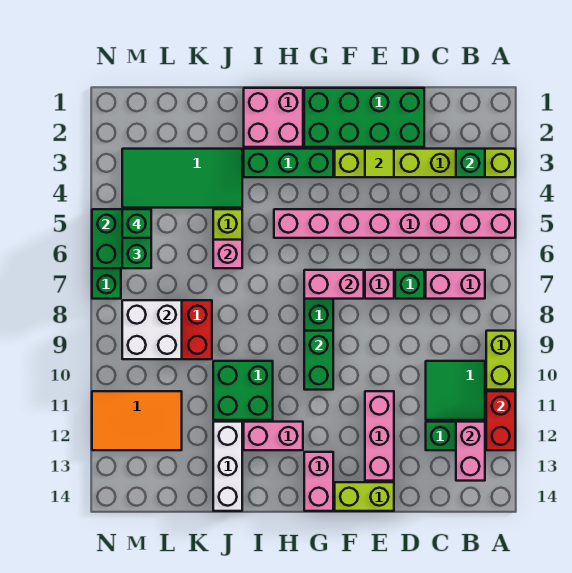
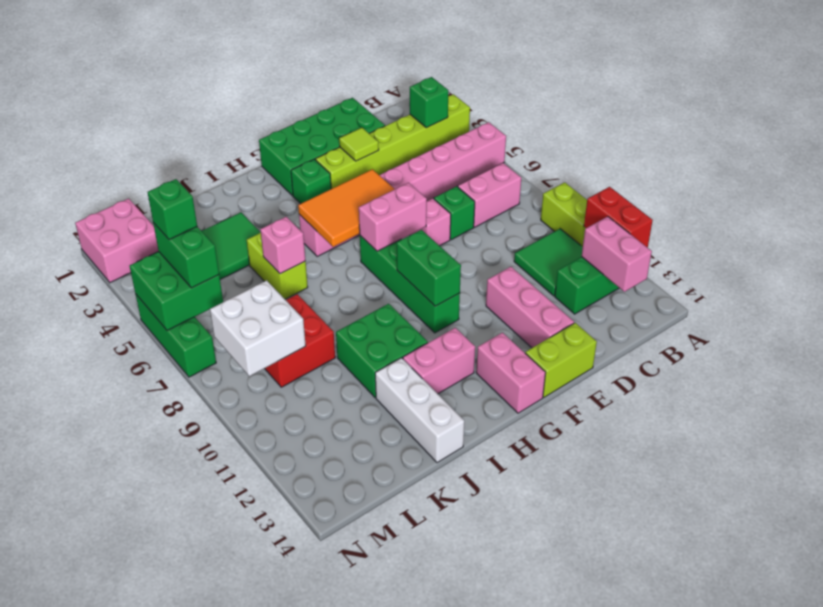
green 1x3 brick [244,149,333,177] -> green 1x1 brick [291,159,331,204]
pink 2x2 brick [244,88,303,147] -> pink 2x2 brick moved to [75,199,159,283]
orange 2x3 tile [92,391,182,450] -> orange 2x3 tile moved to [298,169,395,247]

